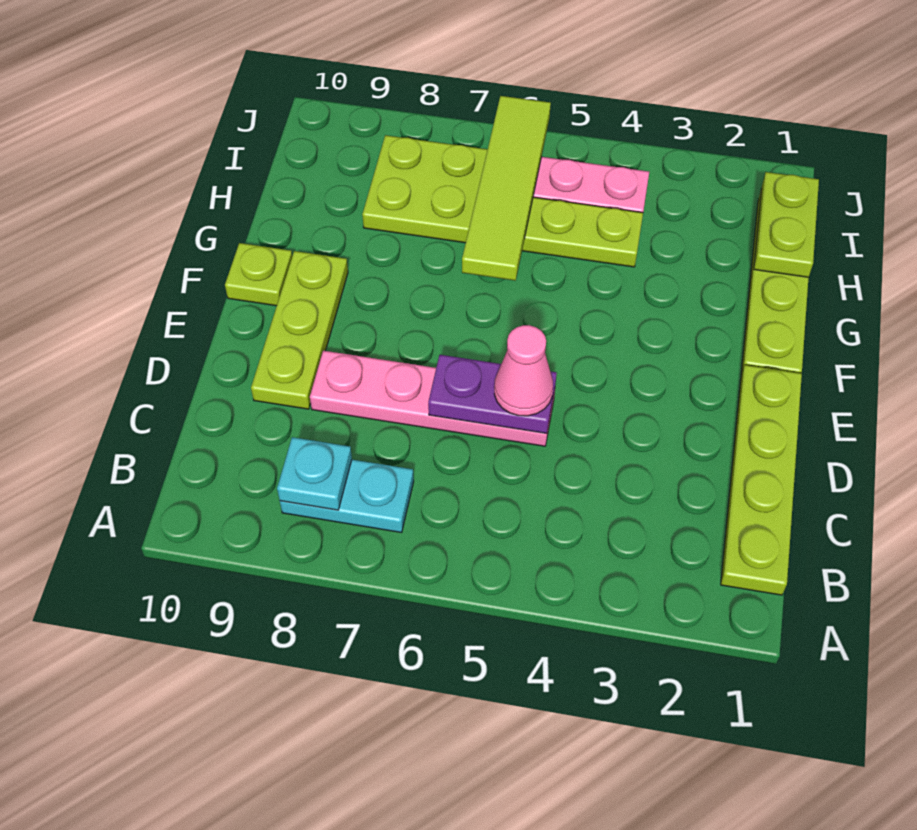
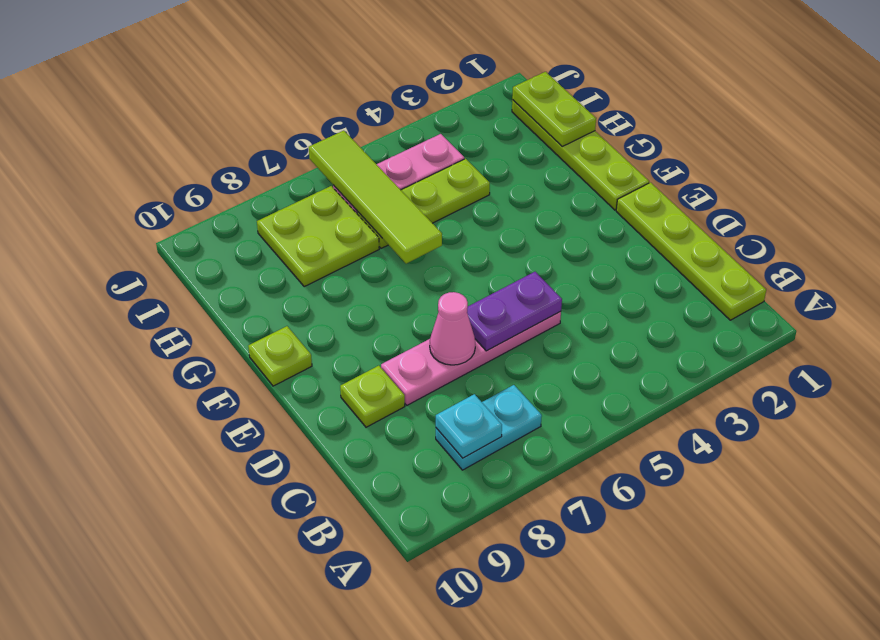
pink 1x1 cone [494,325,553,416] -> pink 1x1 cone moved to [430,292,475,365]
lime 1x3 plate [251,251,348,409] -> lime 1x1 plate [340,366,405,427]

